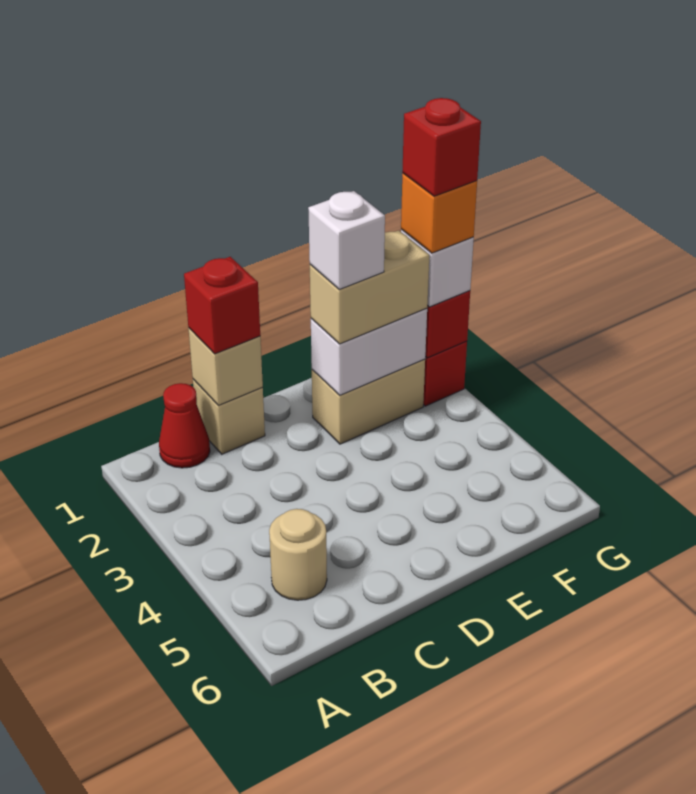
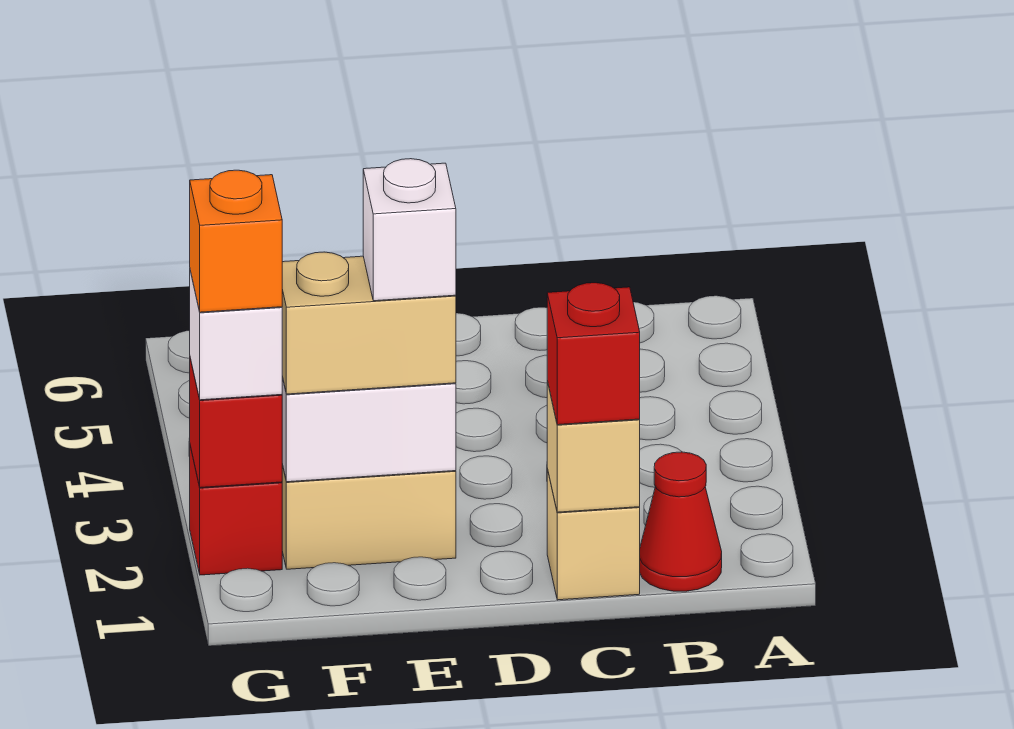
tan 1x1 round brick [269,509,327,600] -> none
red 1x1 brick [402,98,481,196] -> none

